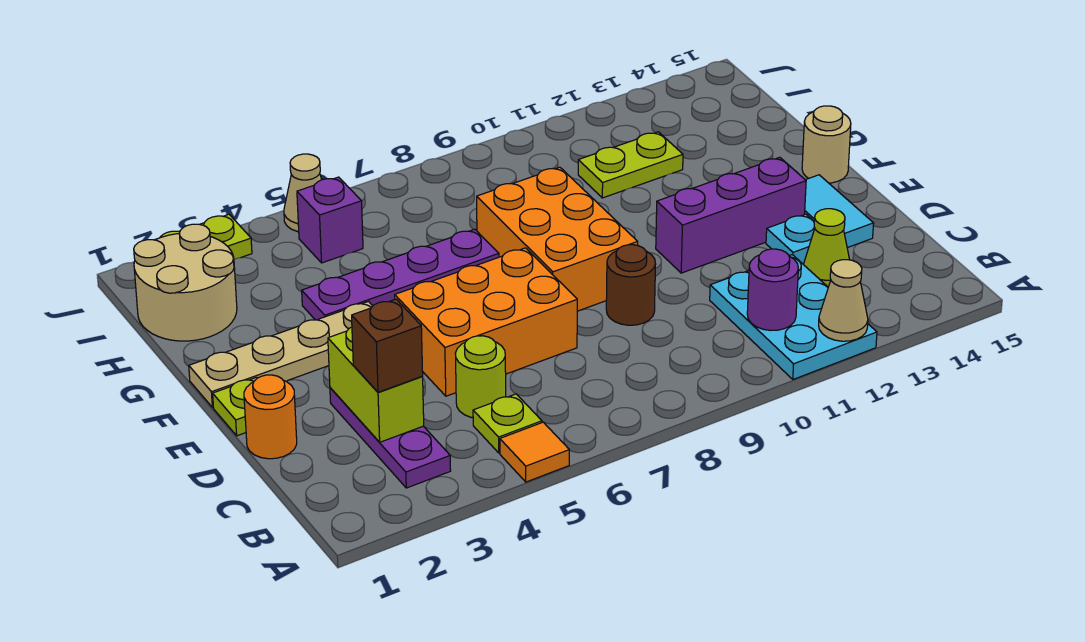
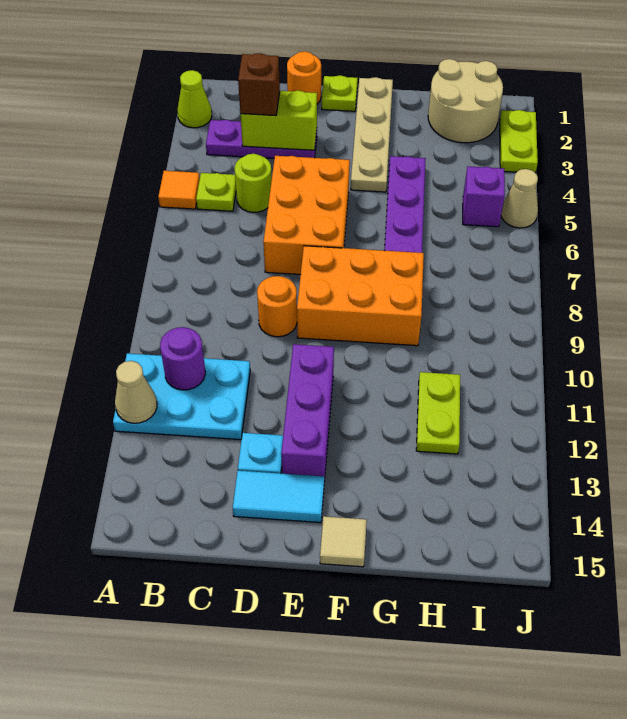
lime 1x1 cone [803,209,850,287] -> lime 1x1 cone moved to [178,70,212,128]
brown 1x1 round brick [606,245,655,325] -> orange 1x1 round brick [257,276,297,337]
tan 1x1 round brick [802,106,851,183] -> tan 1x1 tile [320,516,367,567]

